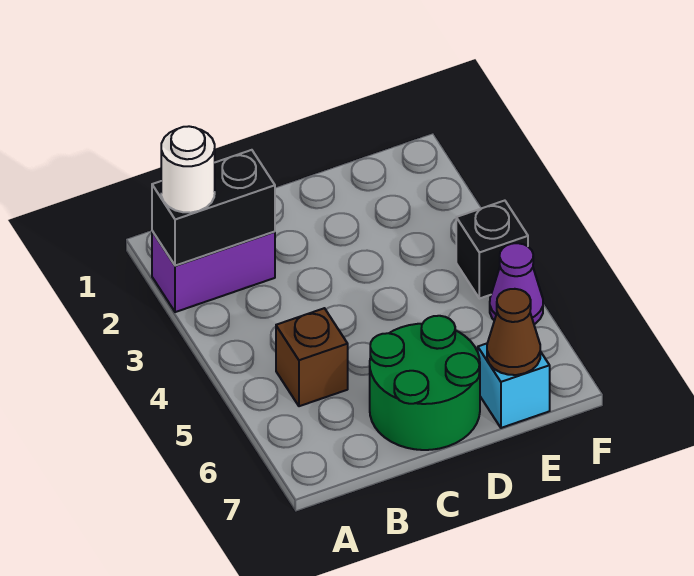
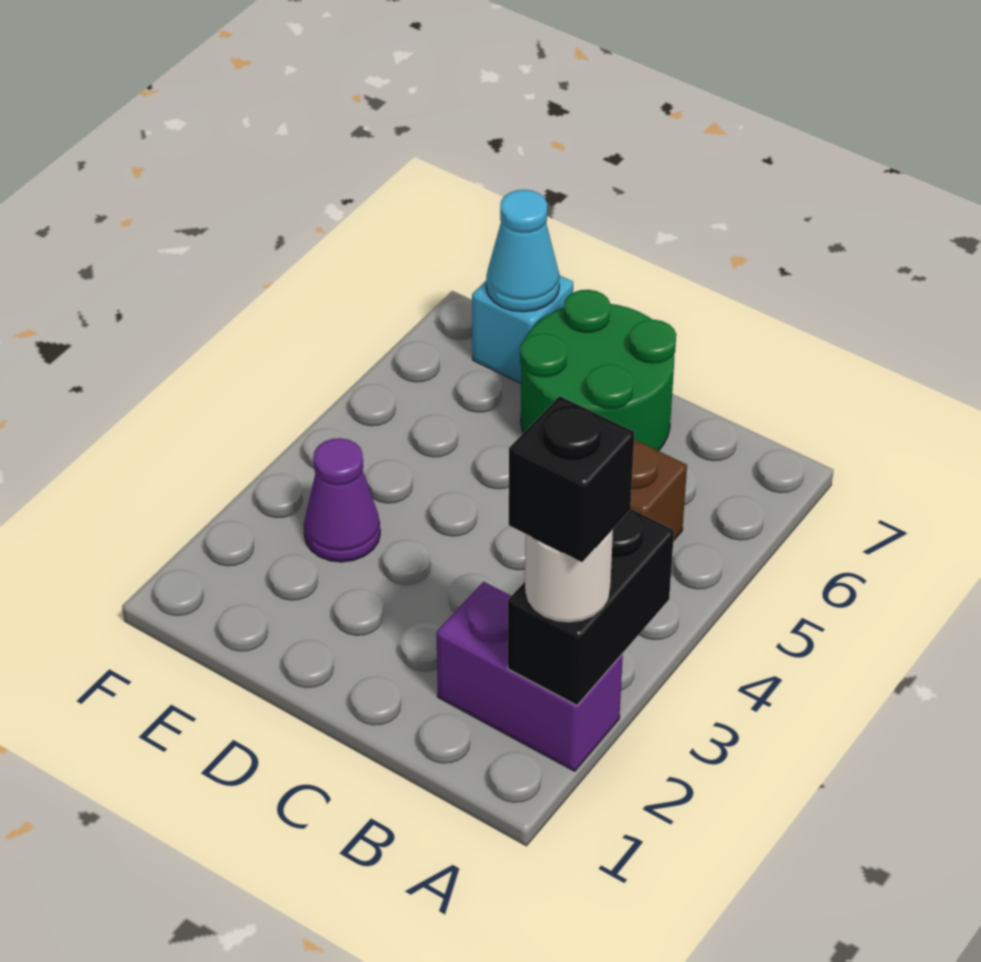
black 1x2 brick [152,150,275,266] -> black 1x2 brick turned to [508,509,674,705]
brown 1x1 cone [487,289,540,375] -> cyan 1x1 cone [486,190,560,312]
black 1x1 brick [456,201,528,299] -> black 1x1 brick moved to [509,396,635,562]
purple 1x1 cone [490,243,543,324] -> purple 1x1 cone moved to [304,438,380,562]

